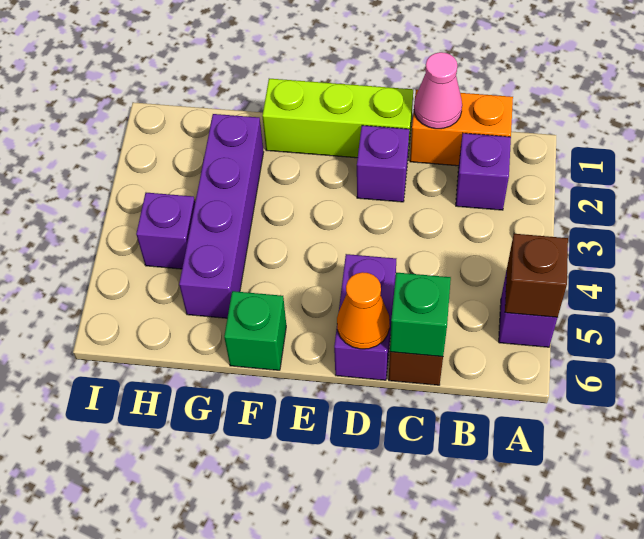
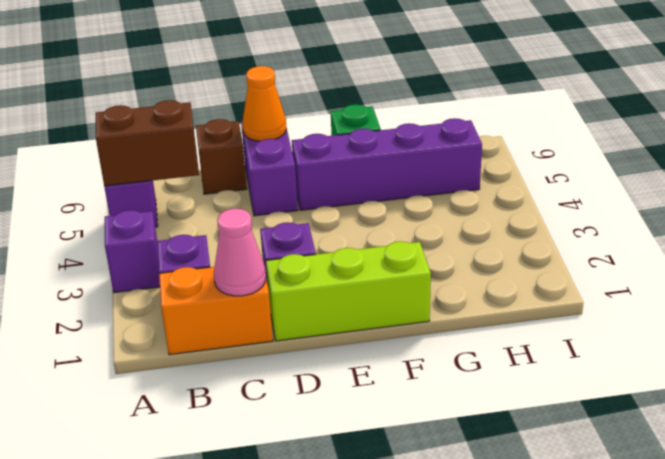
brown 1x1 brick [505,234,568,317] -> brown 1x2 brick [96,100,199,186]
green 1x1 brick [390,272,451,357] -> none
purple 1x4 brick [179,114,264,318] -> purple 1x4 brick turned to [292,118,482,210]
purple 1x1 brick [136,193,195,269] -> purple 1x1 brick moved to [105,210,160,293]

